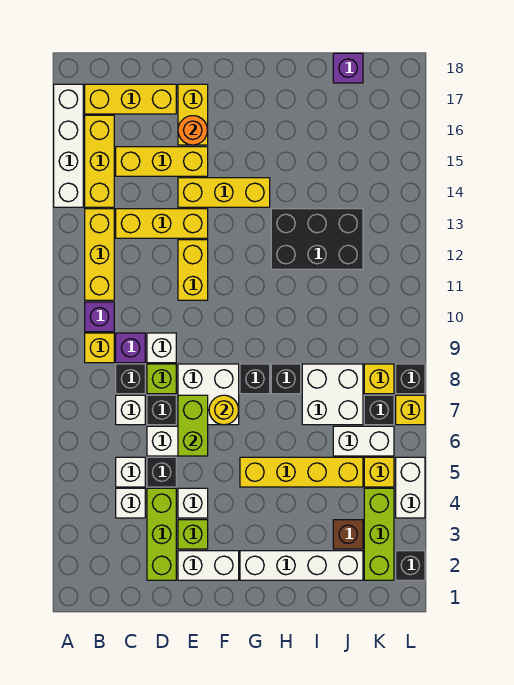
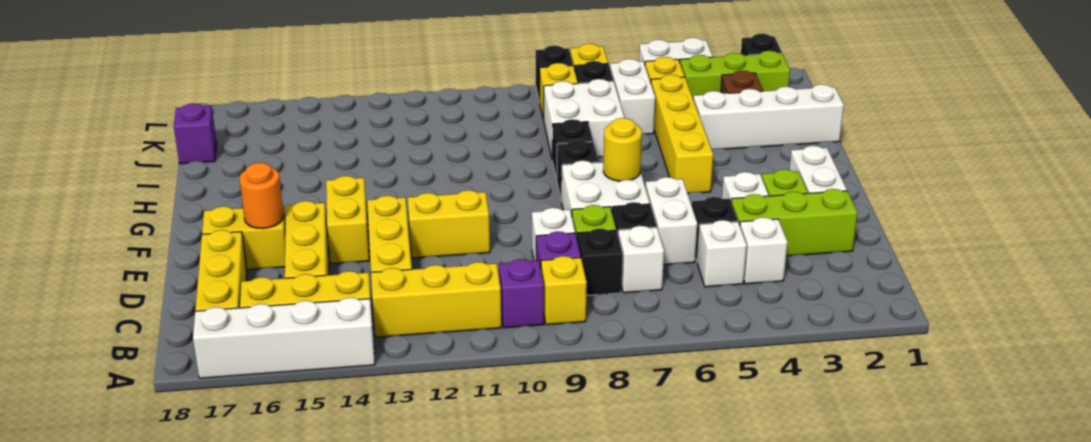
lime 1x2 brick [178,395,208,456] -> none
yellow 1x3 brick [178,178,270,207] -> yellow 1x2 brick [326,176,369,264]
white 1x4 brick [240,551,363,580] -> white 1x4 brick turned to [693,84,844,149]
black 2x3 brick [271,209,363,269] -> none

